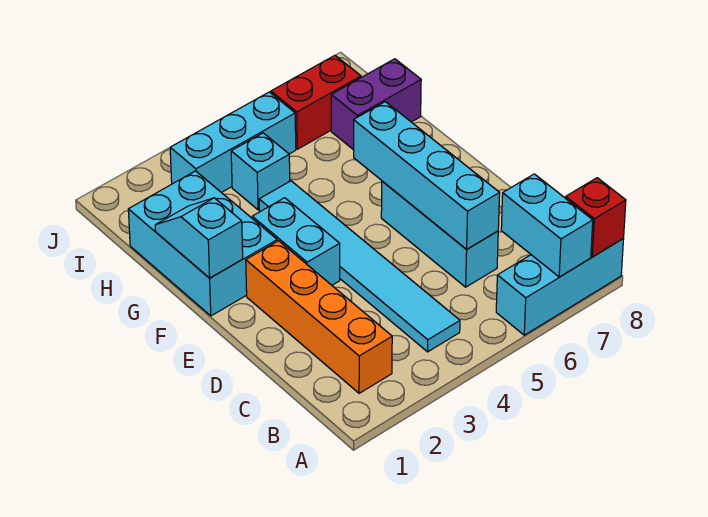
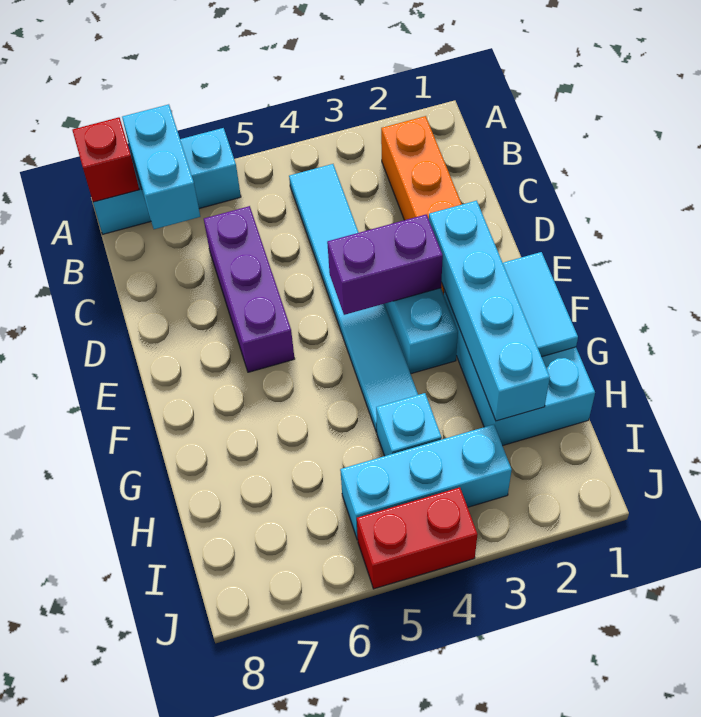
cyan 1x3 brick [381,181,498,287] -> purple 1x3 brick [204,206,295,372]
cyan 1x4 brick [354,102,500,249] -> cyan 1x4 brick moved to [429,201,550,421]
cyan 1x2 slope [155,198,243,278] -> cyan 1x2 tile [503,252,578,357]
purple 1x2 brick [331,59,421,150] -> purple 1x2 brick moved to [327,215,443,315]
red 1x2 brick [271,56,361,149] -> red 1x2 brick moved to [357,487,477,589]

